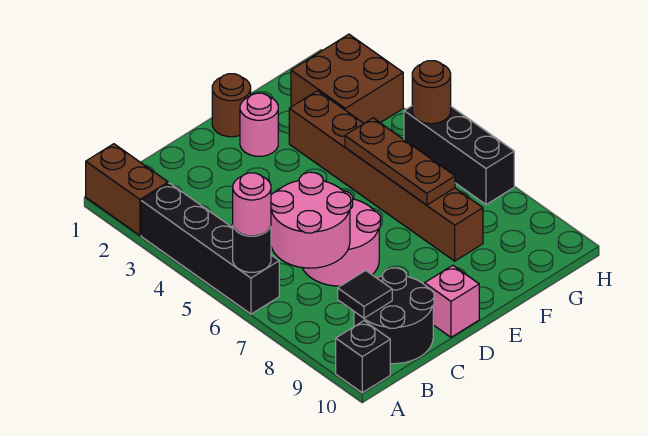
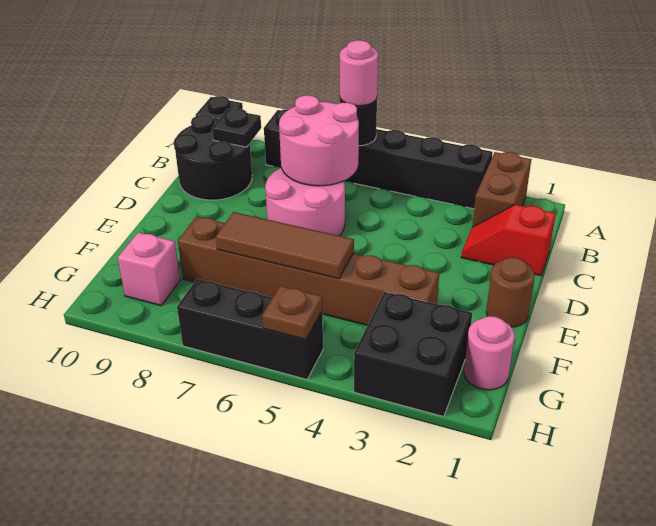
brown 1x2 brick [86,144,168,235] -> brown 1x2 brick turned to [472,152,531,227]
black 1x4 brick [141,183,279,314] -> black 1x6 brick [264,109,493,209]
black 1x1 tile [338,271,392,318] -> black 1x1 plate [212,109,261,147]
none -> red 1x2 slope [461,205,556,276]
pink 1x1 brick [425,265,479,337] -> pink 1x1 brick moved to [118,233,180,306]
pink 1x1 round brick [240,93,278,156] -> pink 1x1 round brick moved to [464,316,515,390]
brown 1x3 plate [345,118,455,205] -> brown 1x3 tile [216,212,354,279]
brown 2x2 brick [291,34,403,123] -> black 2x2 brick [354,292,472,417]
brown 1x1 round brick [412,61,451,124] -> brown 1x1 plate [262,286,322,340]

